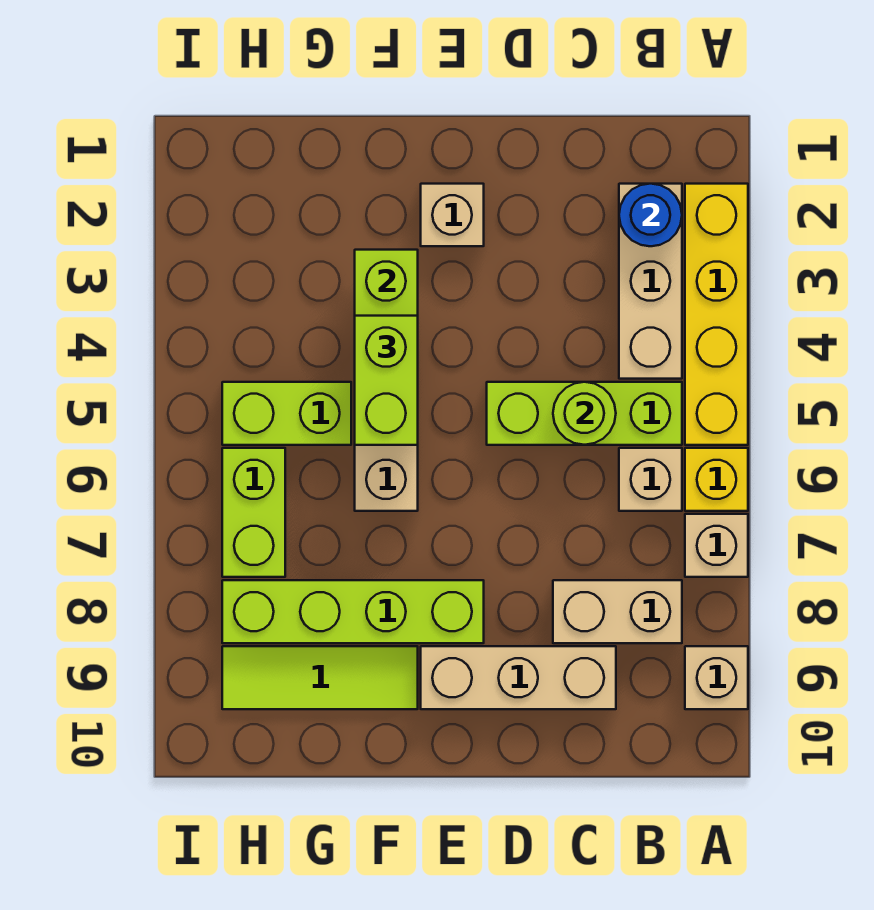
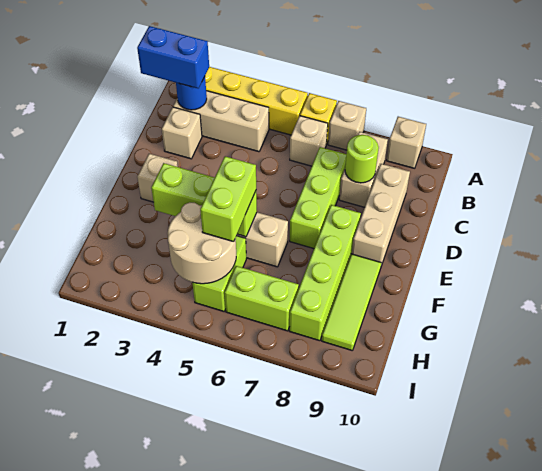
none -> blue 1x2 brick [137,26,209,88]
lime 1x3 brick [487,382,682,445] -> lime 1x3 brick moved to [290,147,346,249]
none -> tan 1x1 brick [162,107,202,159]
lime 1x1 round brick [553,382,616,445] -> lime 1x1 round brick moved to [345,135,379,183]
lime 1x2 brick [355,316,418,445] -> lime 1x2 brick turned to [200,156,256,242]
none -> tan 2x2 round brick [167,202,236,284]

